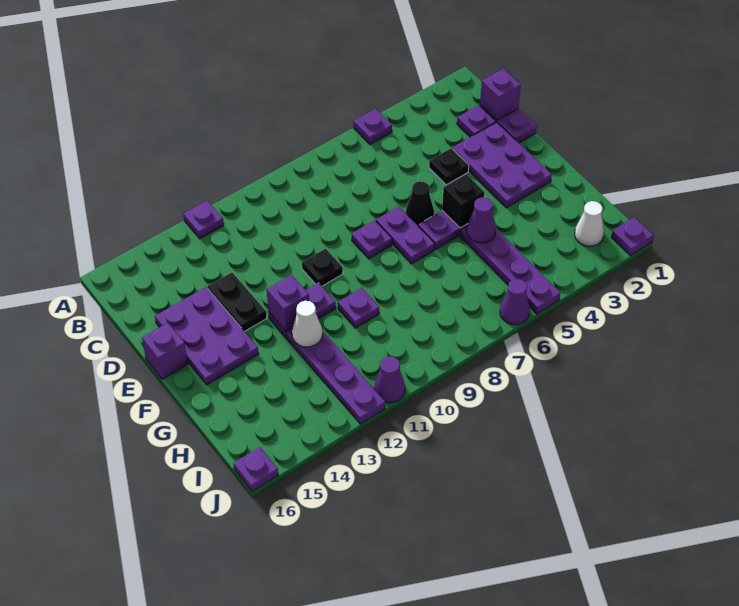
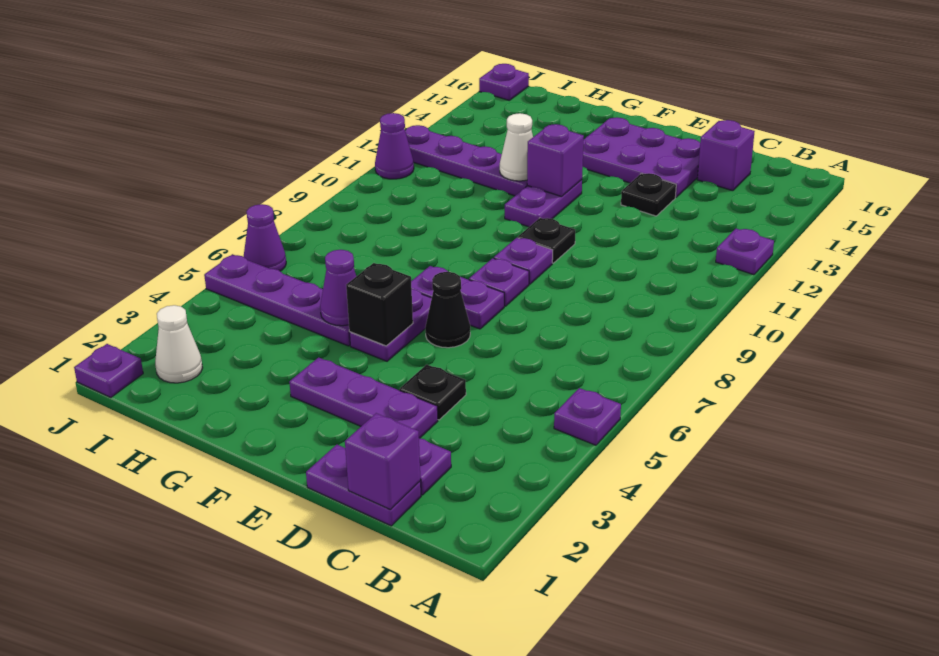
purple 2x3 plate [452,122,552,208] -> purple 1x3 plate [289,357,438,438]
black 1x2 plate [208,272,267,332] -> black 1x1 plate [621,173,676,216]
purple 1x1 brick [142,323,188,379] -> purple 1x1 brick moved to [697,120,755,191]
purple 1x1 plate [338,288,379,328] -> purple 1x1 plate moved to [494,238,553,284]

